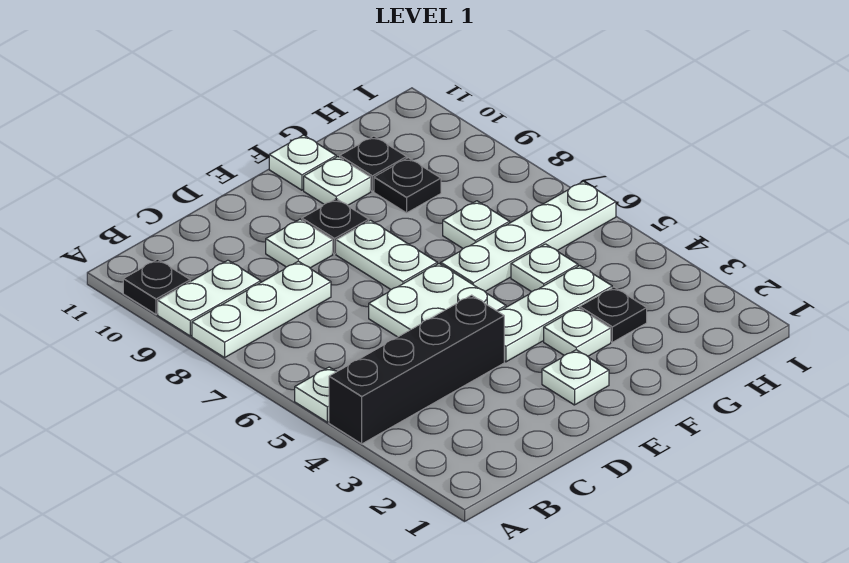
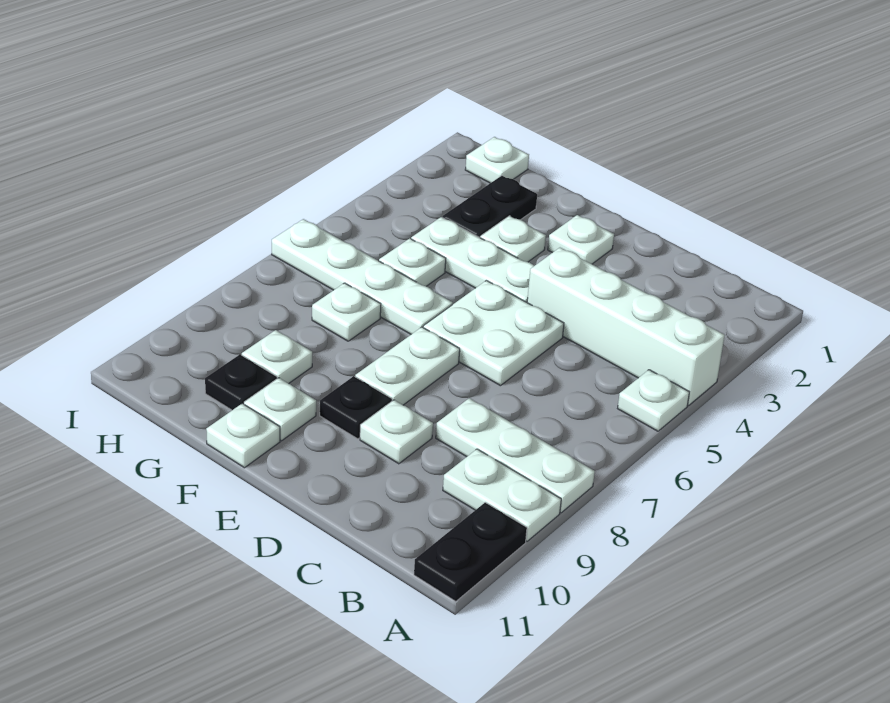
black 1x4 brick [329,295,504,444] -> white 1x4 brick [527,248,725,406]
black 1x1 plate [123,259,190,314] -> black 1x2 plate [414,502,527,601]
black 1x1 plate [580,287,647,342] -> black 1x2 plate [443,176,537,237]
black 1x1 plate [374,158,441,213] -> white 1x1 plate [242,330,312,384]
none -> white 1x1 plate [465,137,529,183]

